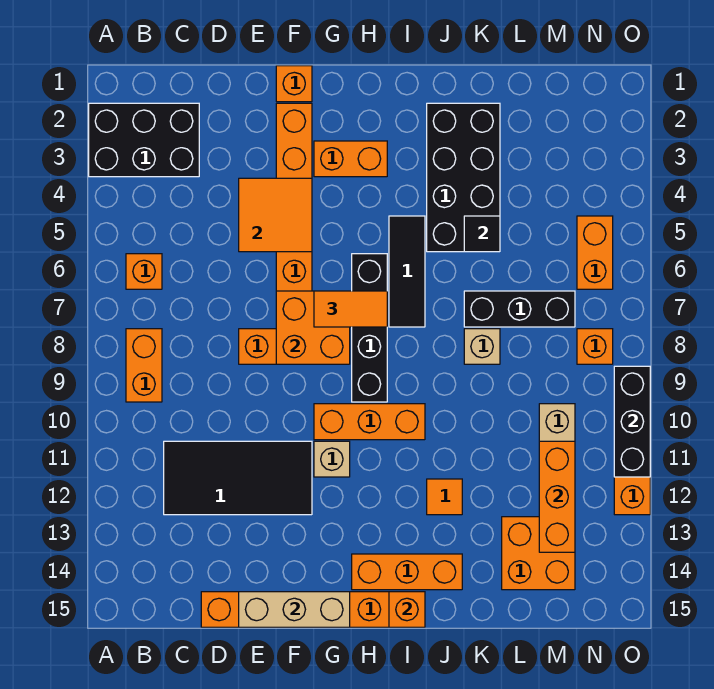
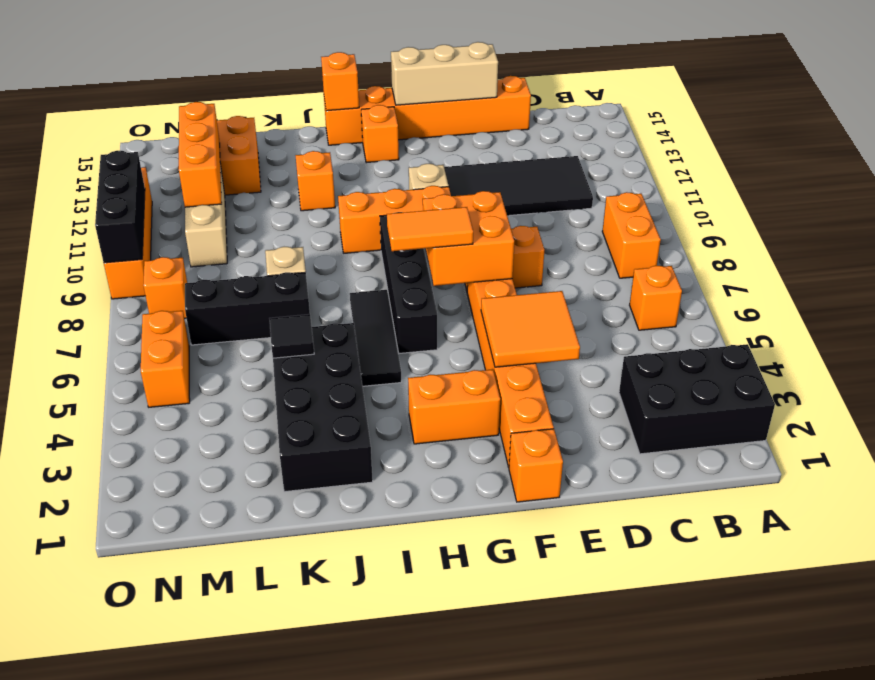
orange 1x3 brick [352,554,462,590] -> orange 1x1 brick [361,105,399,163]
orange 1x1 tile [427,479,462,515] -> orange 1x1 brick [295,151,335,211]

